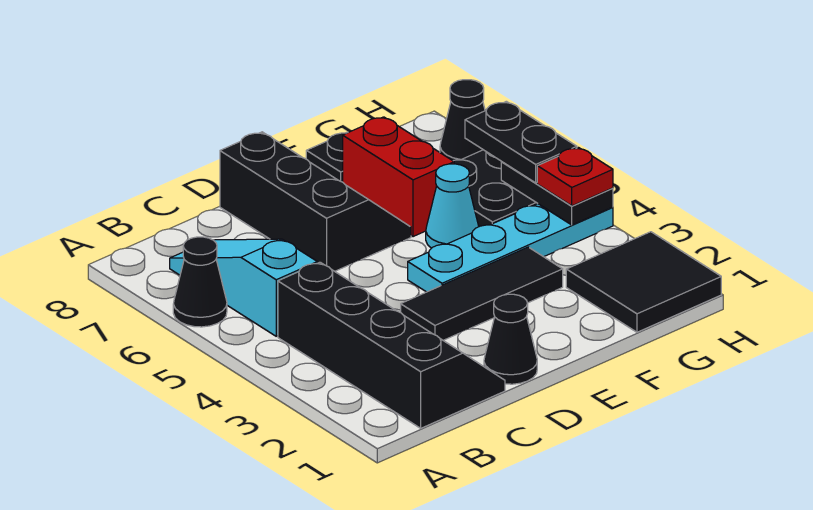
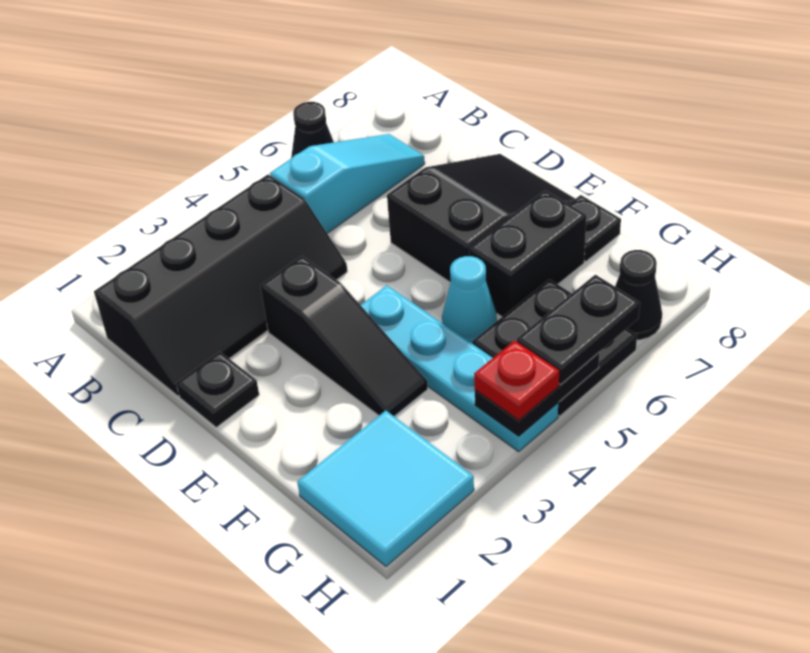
black 1x1 cone [484,294,537,384] -> black 1x1 plate [176,351,259,428]
black 1x3 tile [401,247,563,340] -> black 1x3 slope [260,256,428,416]
black 2x3 slope [220,132,411,271] -> black 2x3 slope turned to [387,154,575,283]
red 1x2 brick [343,117,454,237] -> black 1x2 brick [469,190,586,317]
black 2x2 tile [566,232,721,332] -> cyan 2x2 tile [297,411,474,566]

